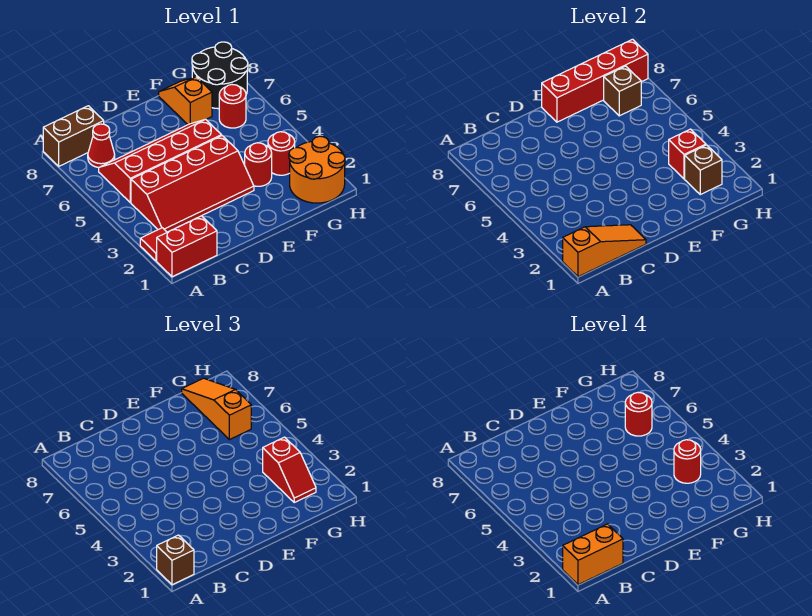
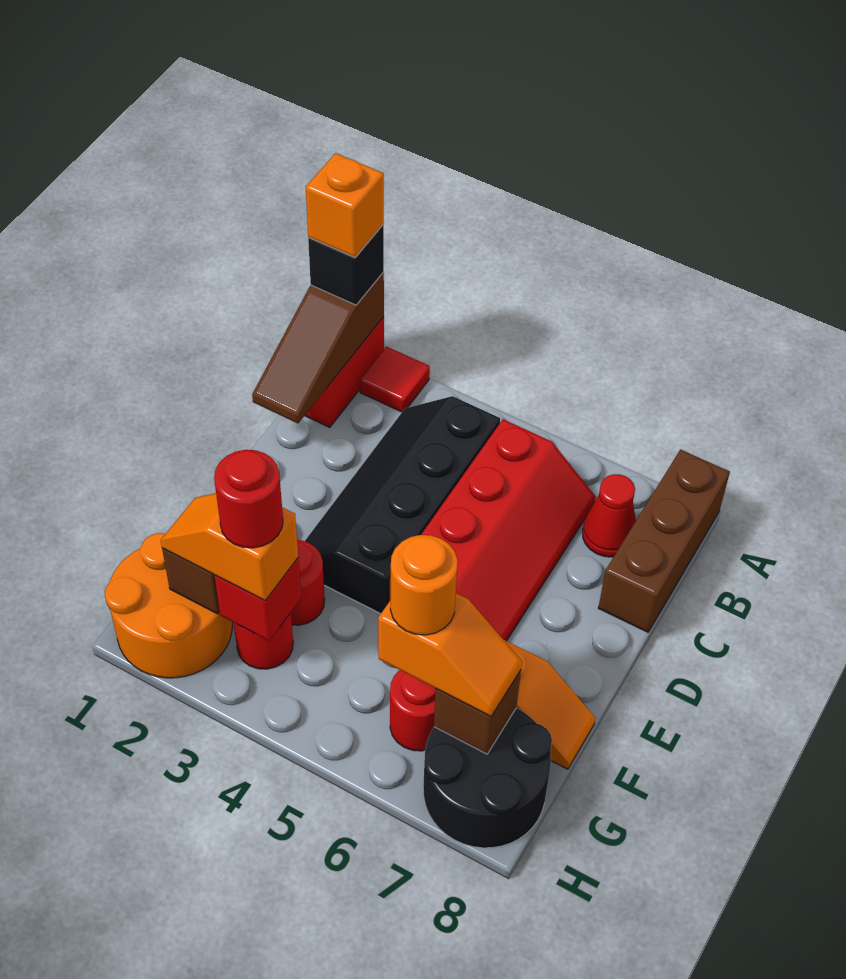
orange 1x3 slope [563,225,646,277] -> brown 1x3 slope [252,272,384,423]
brown 1x1 brick [157,535,194,585] -> black 1x1 brick [308,224,384,305]
orange 1x2 brick [563,524,623,585] -> orange 1x1 brick [306,153,384,258]
brown 1x2 brick [43,106,104,166] -> brown 1x3 brick [598,450,730,632]
red 2x4 slope [131,136,254,232] -> black 2x4 slope [305,396,500,614]
red 1x4 brick [542,39,648,122] -> none
red 1x2 slope [263,437,316,502] -> orange 1x2 slope [161,493,298,601]
orange 1x3 slope [182,378,251,440] -> orange 1x2 slope [378,593,522,717]
red 1x1 round brick [625,393,652,436] -> orange 1x1 round brick [390,535,458,635]

